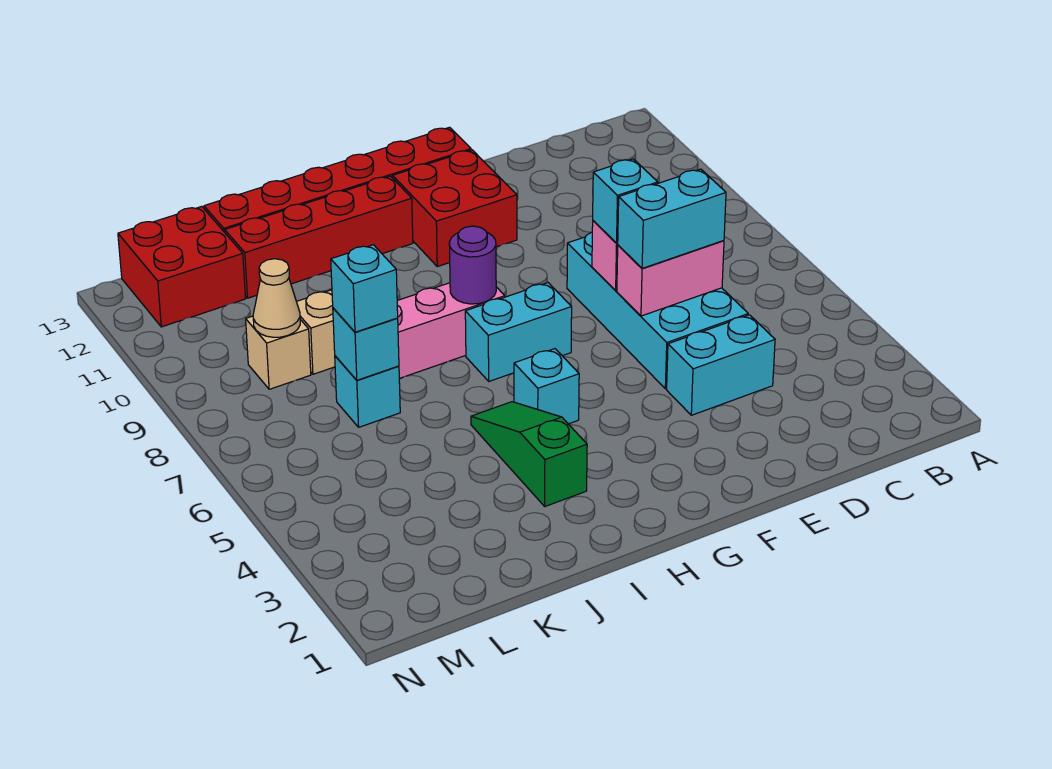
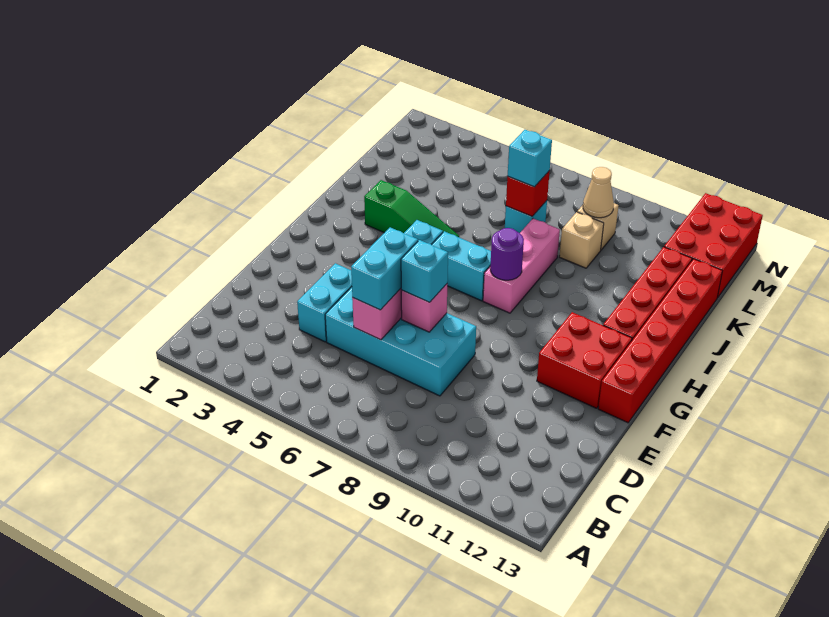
cyan 1x2 brick [465,283,572,381] -> cyan 1x2 brick turned to [432,231,491,301]
cyan 1x1 brick [333,308,399,380] -> red 1x1 brick [506,171,550,216]
red 2x2 brick [118,206,245,327] -> red 2x3 brick [664,193,763,298]

